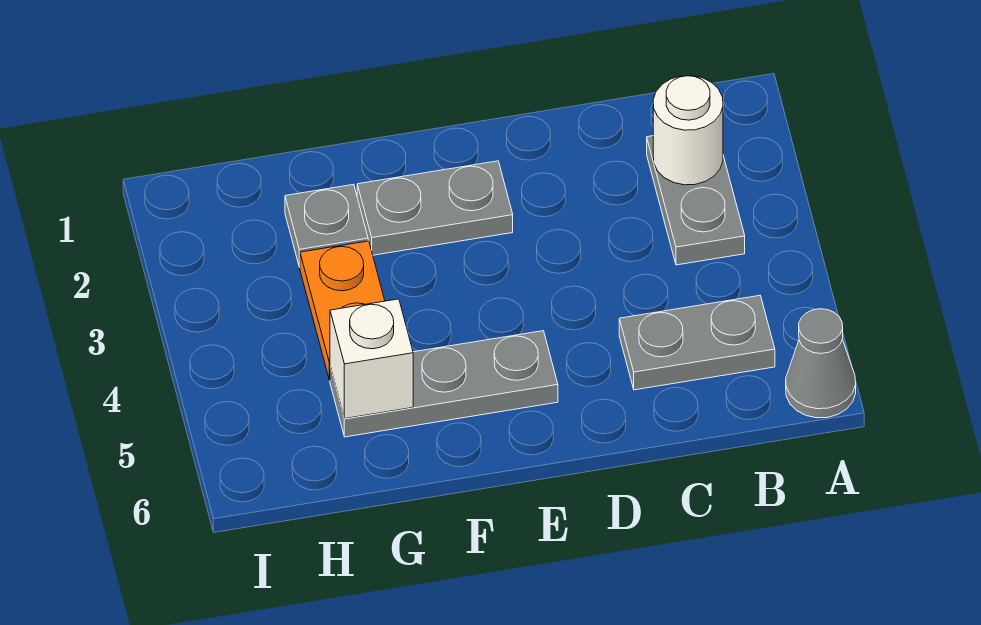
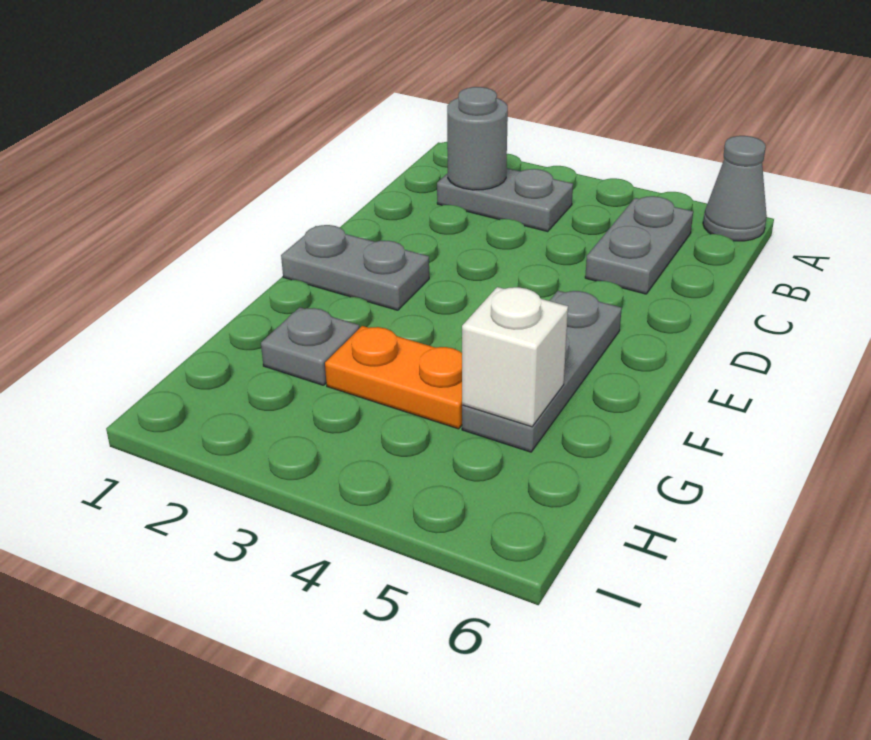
white 1x1 round brick [653,76,723,185] -> grey 1x1 round brick [447,87,508,190]
grey 1x2 plate [357,161,513,255] -> grey 1x2 plate turned to [281,225,429,310]

